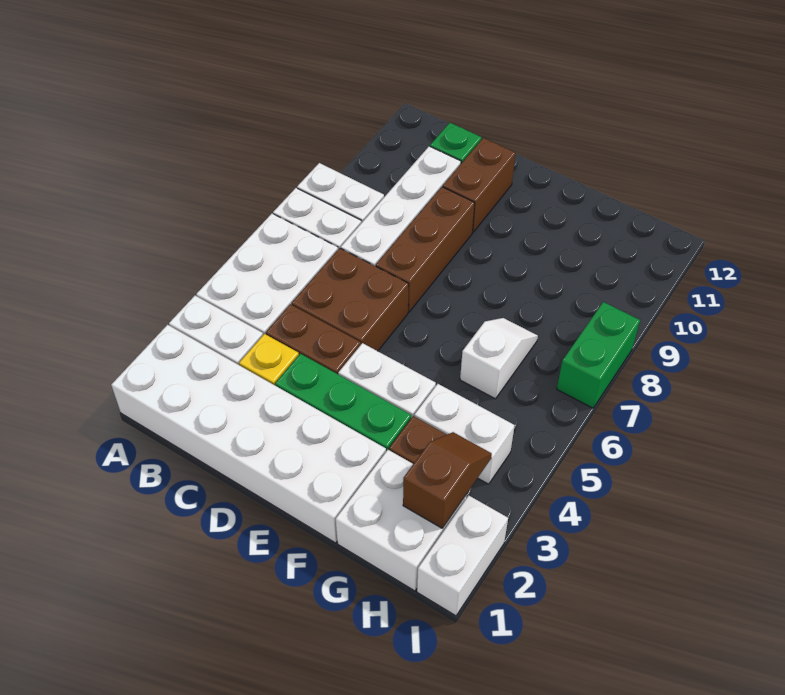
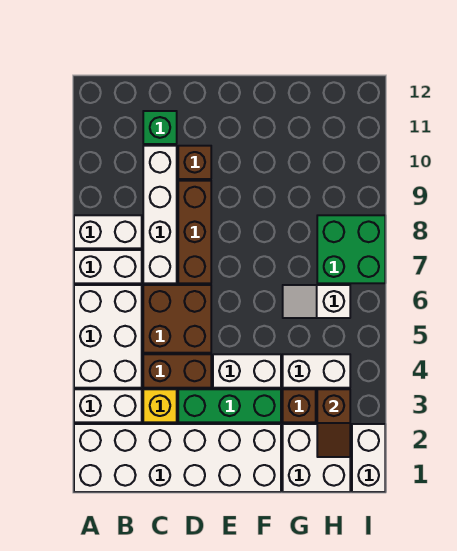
brown 1x2 brick [443,138,515,232] -> brown 1x1 brick [178,146,211,179]
white 1x2 slope [460,318,538,399] -> white 1x2 slope turned to [283,285,350,318]
brown 1x2 slope [403,432,492,528] -> brown 1x2 slope turned to [317,389,350,457]
green 1x2 brick [557,302,640,408] -> green 2x2 brick [317,215,385,283]

